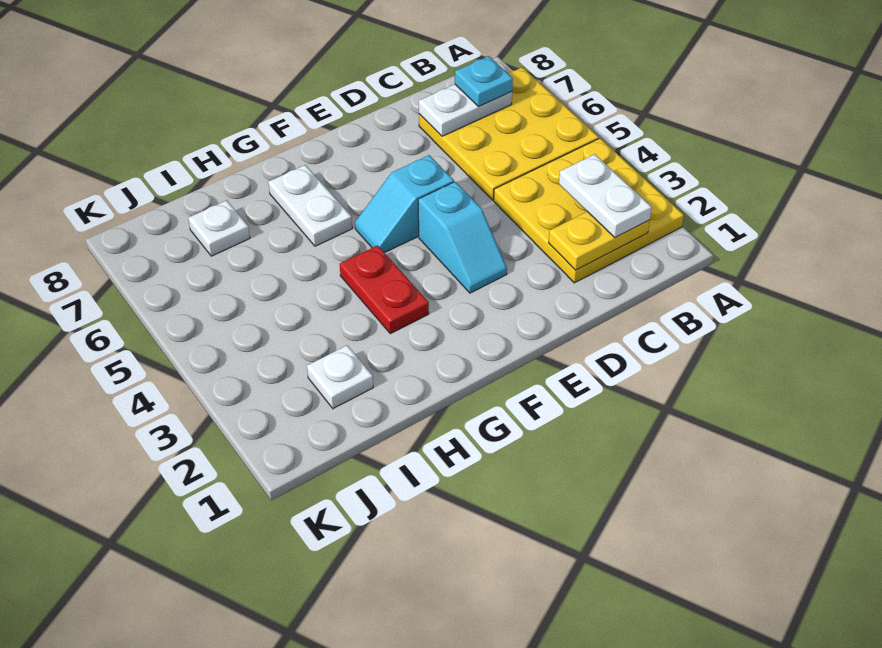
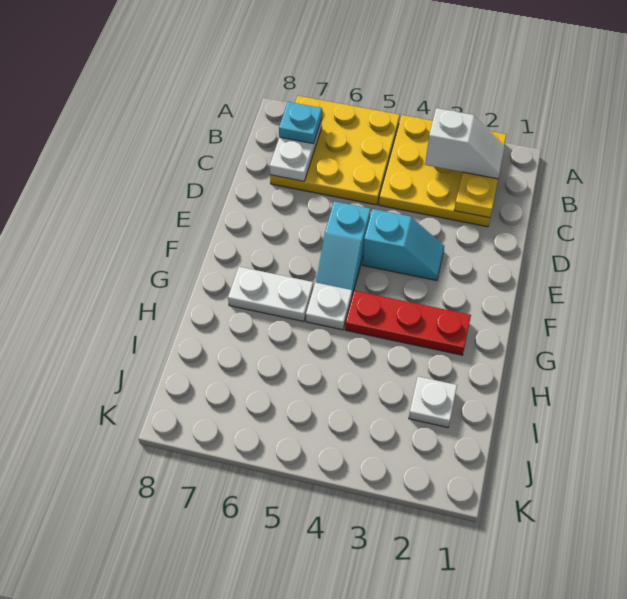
white 1x2 plate [559,154,652,238] -> white 1x2 slope [425,108,505,179]
red 1x2 plate [340,246,429,334] -> red 1x3 plate [345,291,471,355]
white 1x1 plate [188,200,250,256] -> white 1x1 plate moved to [306,283,352,330]

